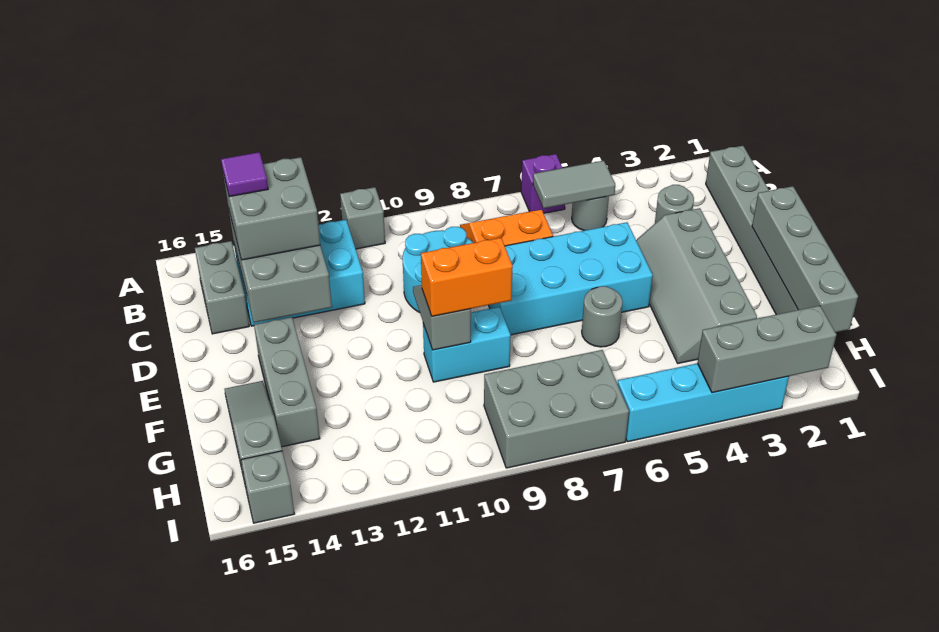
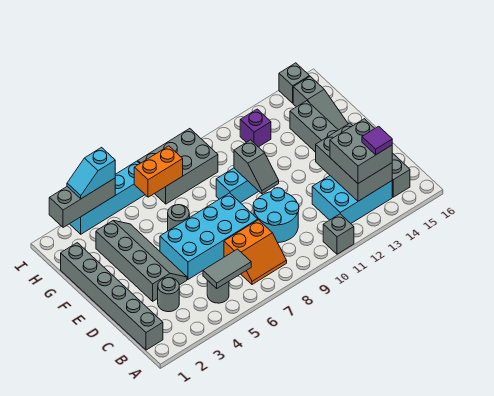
purple 1x1 brick [521,154,565,213] -> purple 1x1 brick moved to [240,109,271,147]
grey 1x4 brick [752,186,858,332] -> none
orange 1x2 brick [421,238,513,316] -> orange 1x2 brick moved to [134,146,183,197]
none -> cyan 1x2 slope [67,148,115,199]

